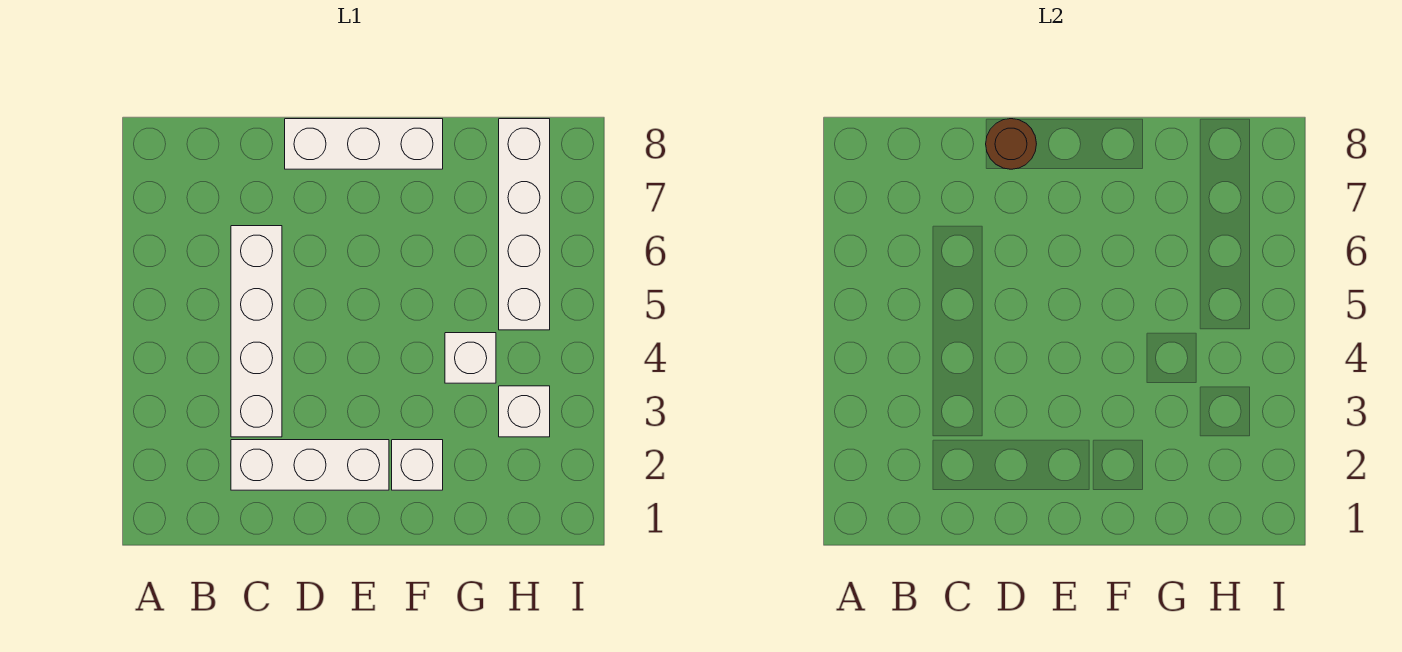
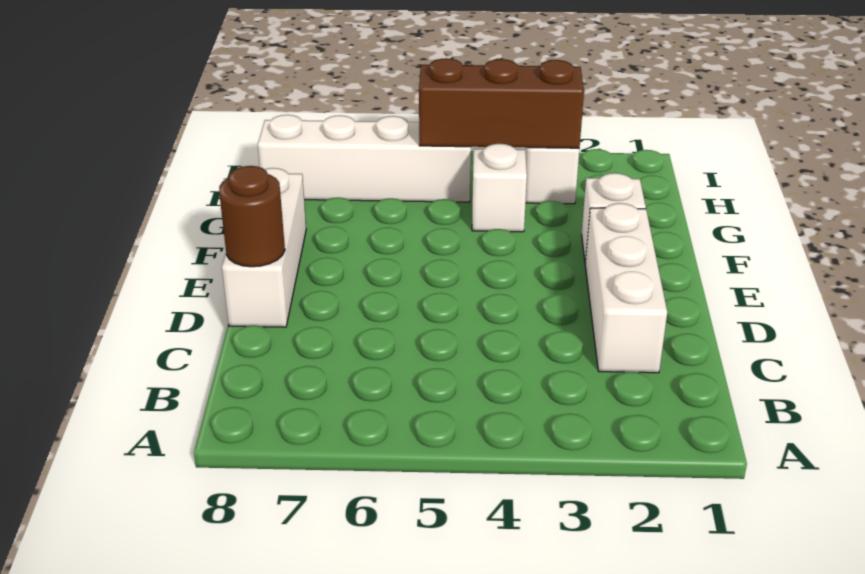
white 1x4 brick [231,226,282,437] -> none
none -> brown 1x3 brick [419,58,584,148]

